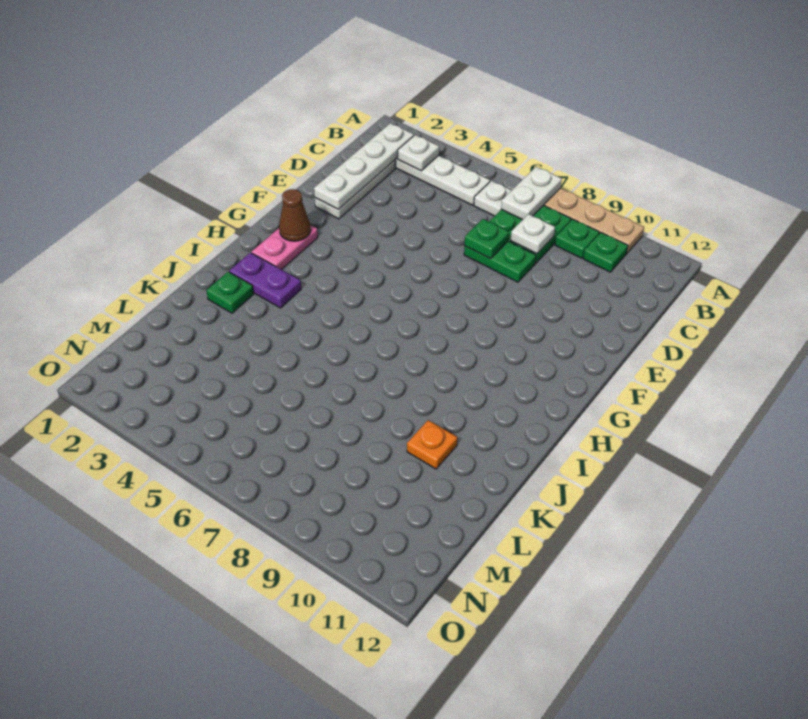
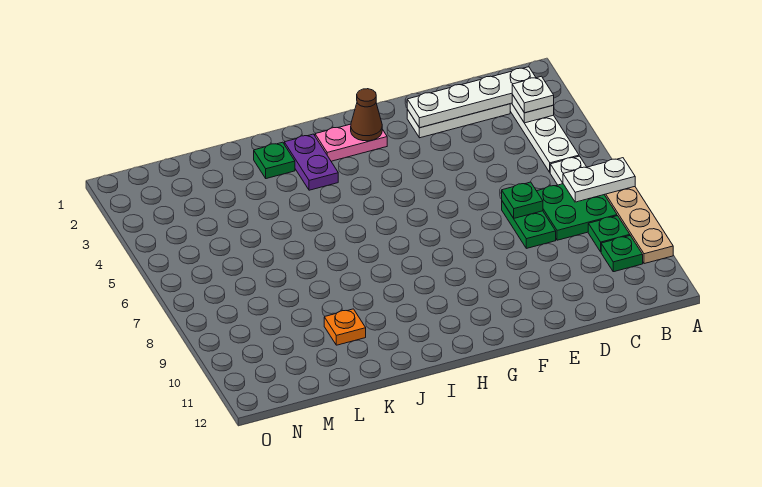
white 1x1 plate [511,214,555,254] -> white 1x1 plate moved to [512,76,554,113]

